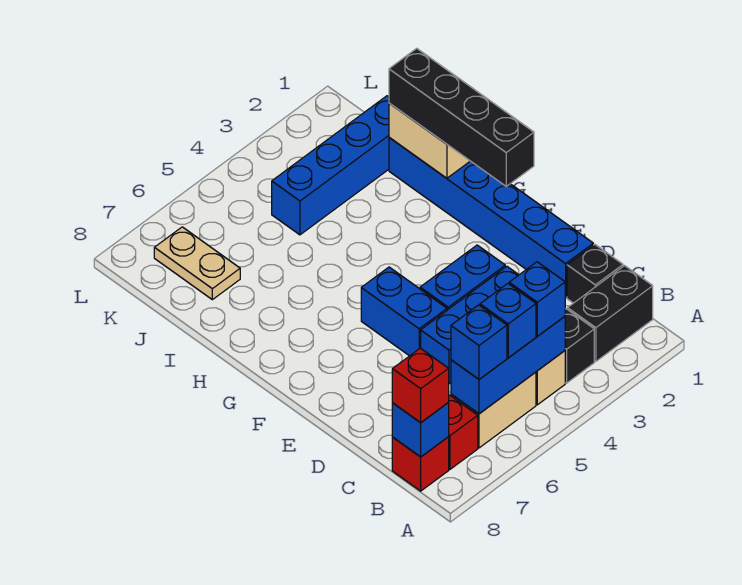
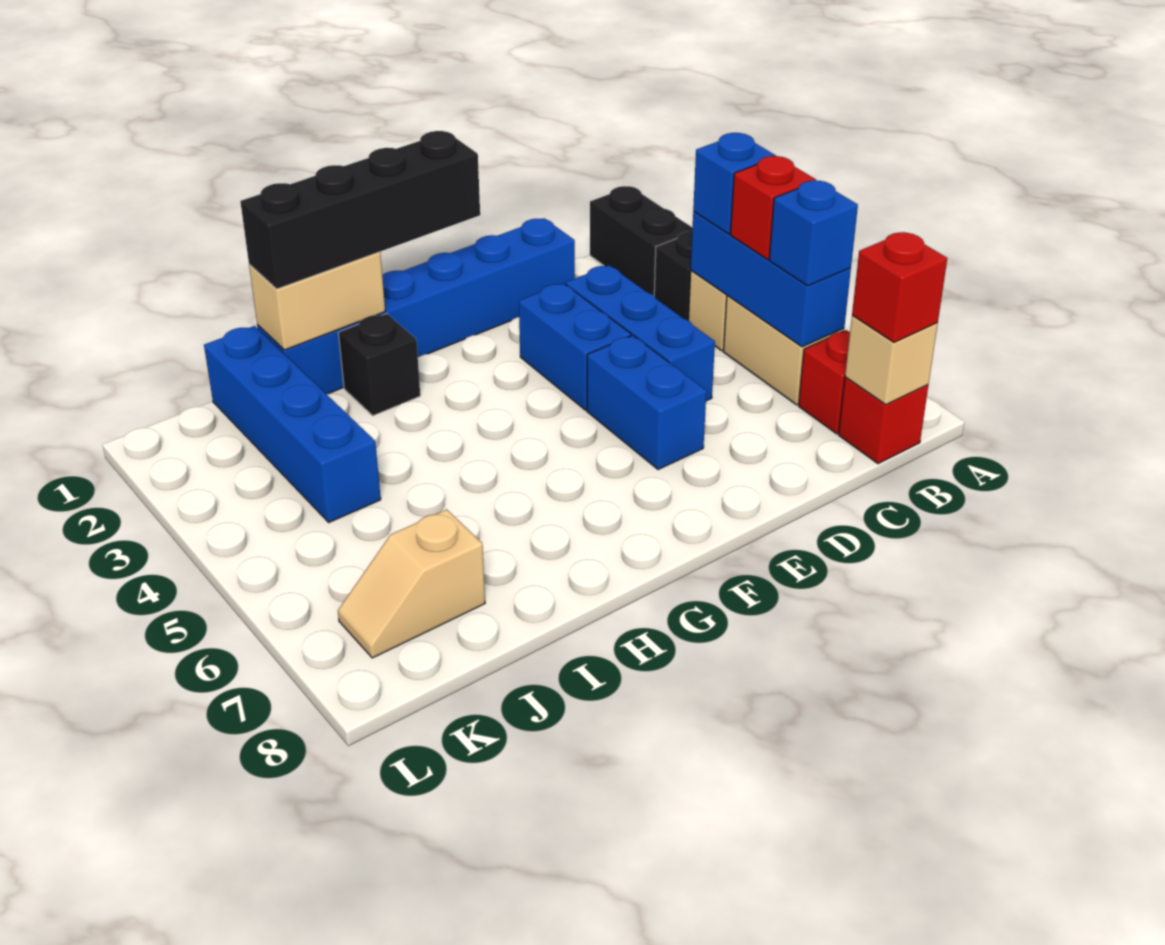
blue 1x1 brick [480,284,536,358] -> red 1x1 brick [731,156,816,259]
blue 1x1 brick [392,403,449,457] -> tan 1x1 brick [845,316,938,405]
black 1x1 brick [567,244,623,303] -> black 1x1 brick moved to [338,314,420,416]
blue 1x2 brick [361,267,447,356] -> blue 1x2 brick turned to [587,335,706,470]
tan 1x2 plate [154,227,240,300] -> tan 1x2 slope [338,509,485,658]

